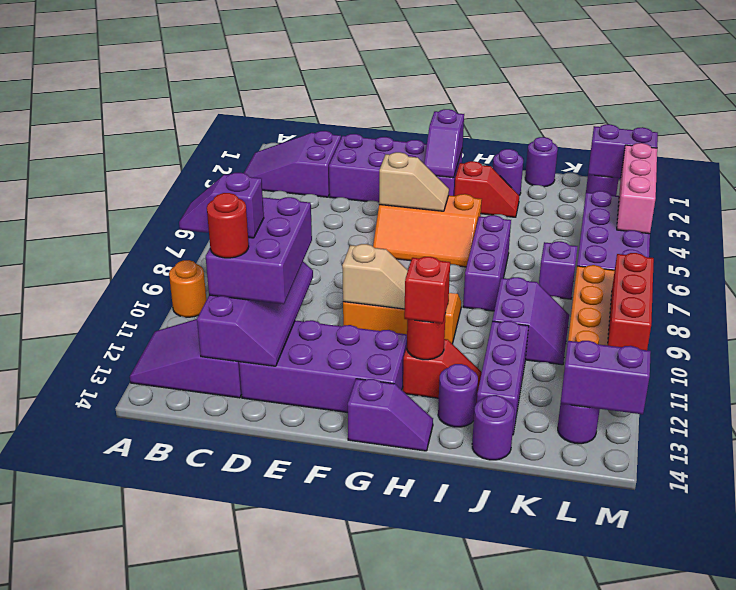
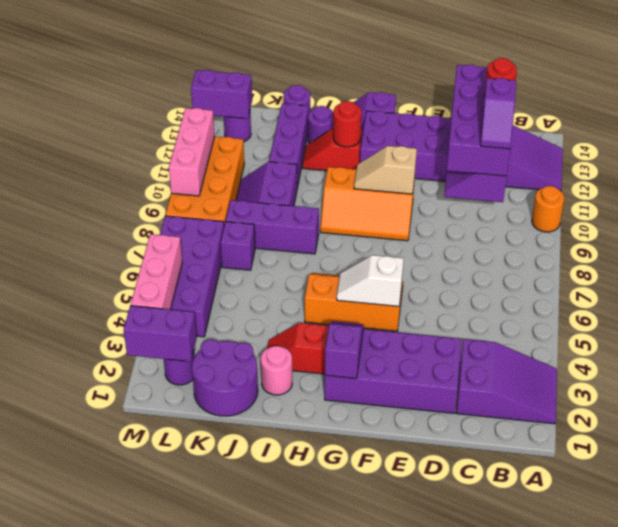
purple 1x2 slope [179,173,264,238] -> purple 1x2 slope turned to [480,78,516,149]
purple 2x3 brick [206,197,312,304] -> purple 2x4 brick [447,65,510,176]
tan 1x2 slope [379,152,449,211] -> white 1x2 slope [337,255,404,306]
red 1x1 brick [404,257,450,324] -> none
purple 1x1 round brick [493,149,523,196] -> pink 1x1 round brick [261,346,292,395]
purple 1x3 brick [463,215,511,311] -> purple 1x3 brick turned to [226,200,319,254]
purple 1x1 round brick [525,137,558,187] -> purple 2x2 round brick [192,340,258,416]
red 1x3 brick [608,253,654,350] -> pink 1x3 brick [169,108,215,196]

